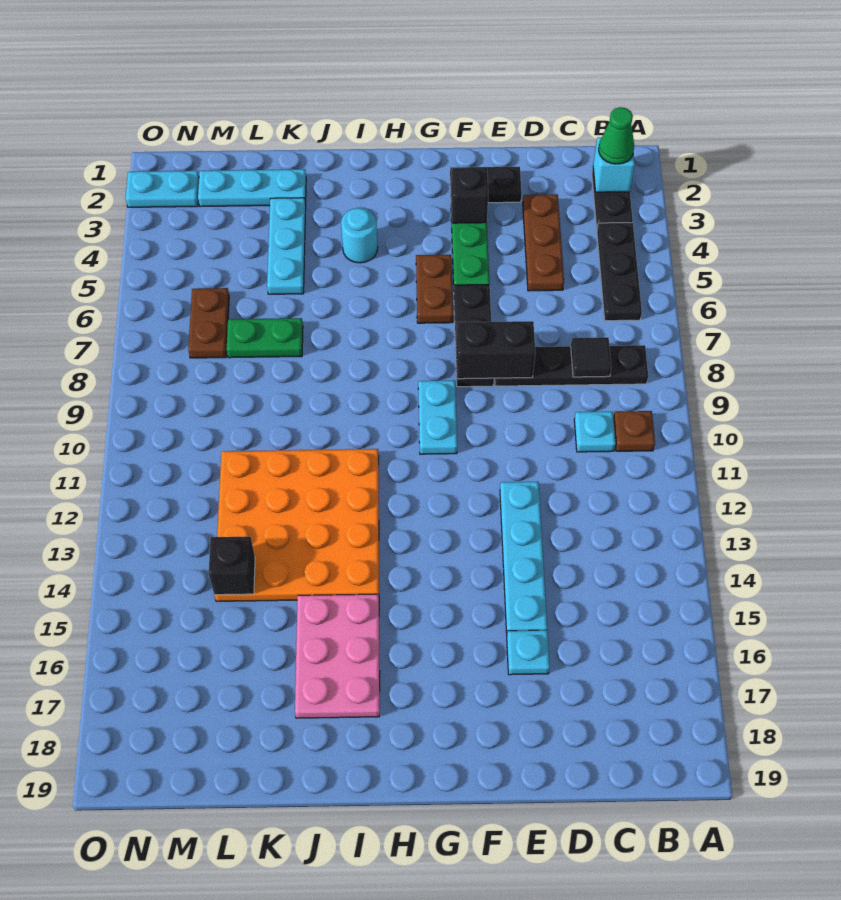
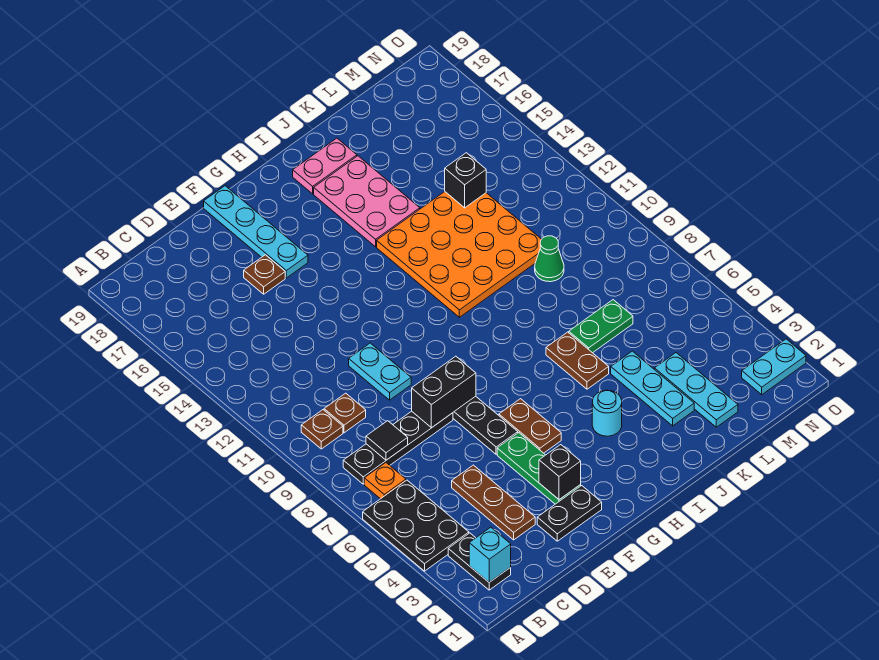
green 1x1 cone [599,107,634,164] -> green 1x1 cone moved to [535,236,564,282]
black 1x3 plate [597,223,642,321] -> black 2x3 plate [363,480,469,571]
none -> orange 1x1 plate [364,463,406,499]
cyan 1x1 plate [574,412,616,452] -> brown 1x1 plate [324,393,366,433]
cyan 1x4 plate [500,482,547,633] -> cyan 1x4 plate moved to [204,186,308,278]
cyan 1x1 plate [507,630,550,675] -> brown 1x1 plate [244,255,285,294]
cyan 1x2 plate [418,380,457,454] -> cyan 1x2 plate moved to [349,343,411,400]
none -> pink 1x2 plate [293,138,357,194]
cyan 1x3 plate [198,169,306,207] -> cyan 1x3 plate turned to [654,353,738,427]
brown 1x2 plate [188,288,229,358] -> brown 1x2 plate moved to [546,332,609,389]

